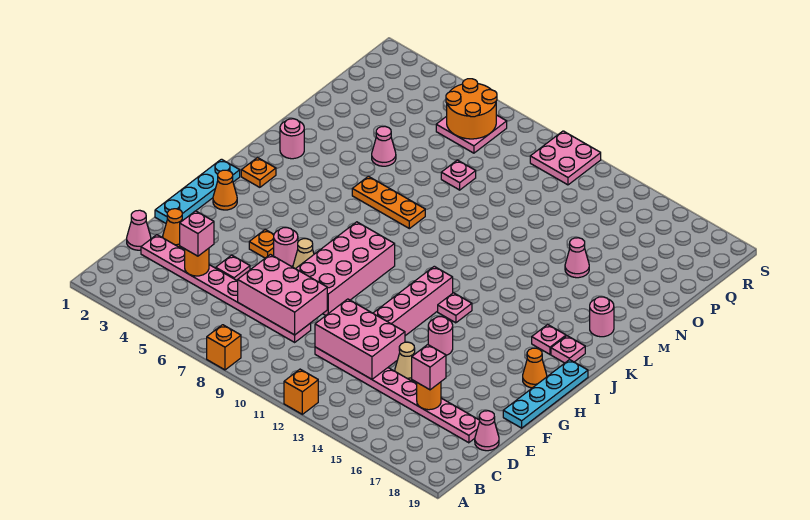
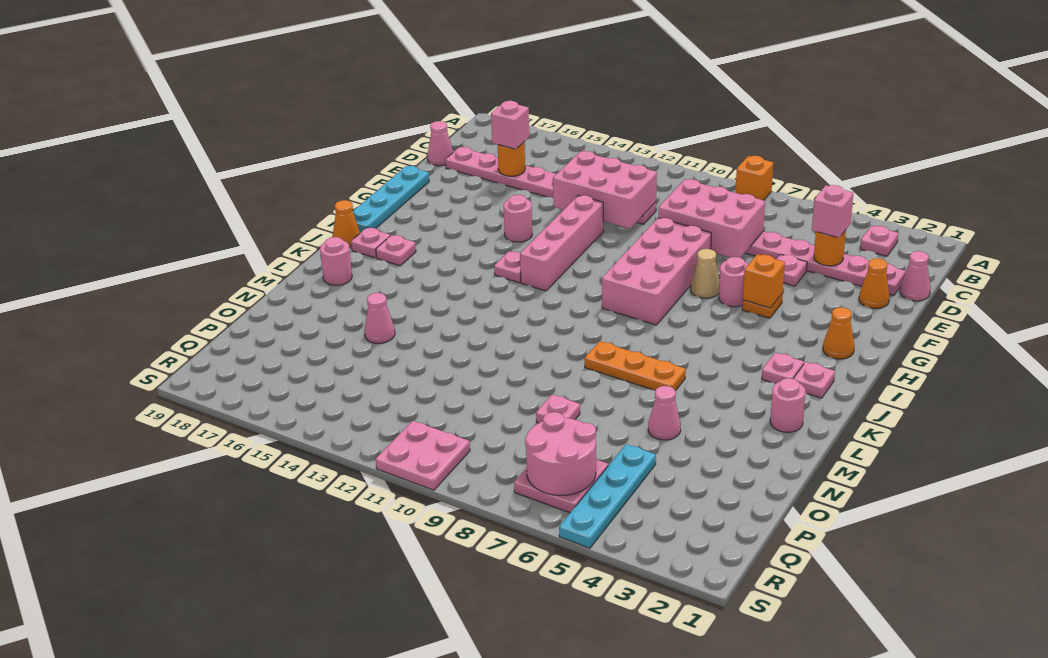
orange 1x1 brick [284,369,318,414] -> orange 1x1 brick moved to [743,254,785,308]
none -> pink 1x1 plate [860,226,898,256]
tan 1x1 cone [395,342,415,381] -> none
cyan 1x4 plate [155,159,240,223] -> cyan 1x4 plate moved to [559,444,656,548]
orange 1x1 cone [523,348,547,388] -> orange 1x1 cone moved to [333,200,360,247]
orange 1x1 plate [241,157,276,187] -> pink 1x1 plate [793,362,835,398]
none -> pink 1x1 plate [762,353,804,384]
orange 2x2 round brick [446,79,497,139] -> pink 2x2 round brick [525,412,596,496]

